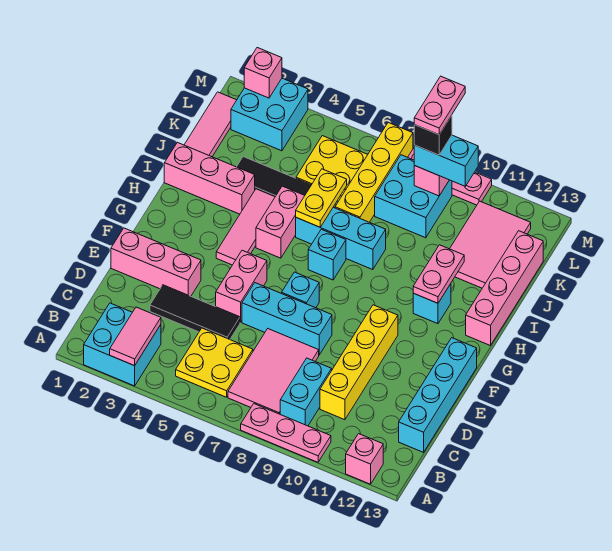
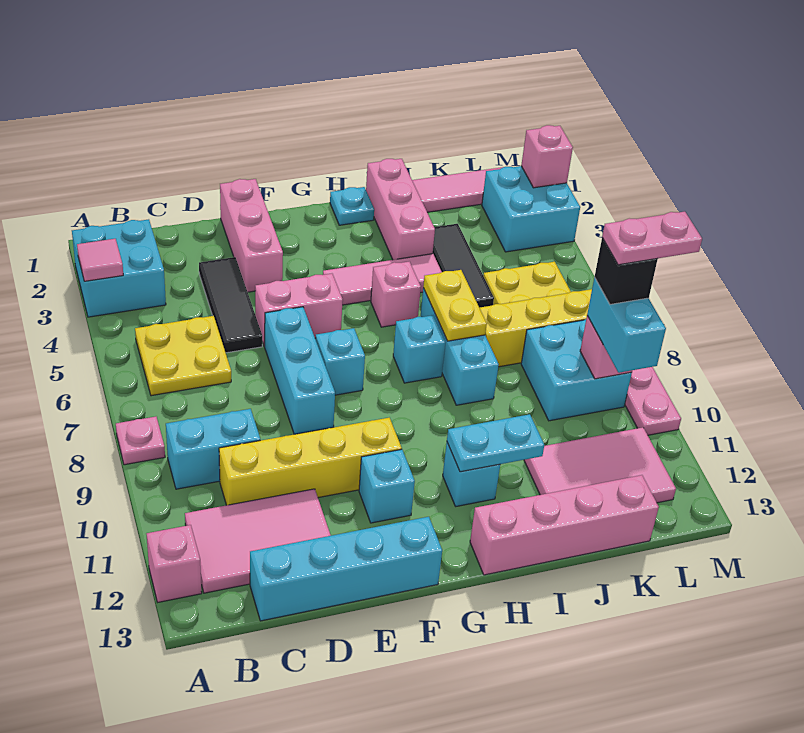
pink 1x2 tile [110,307,161,366] -> pink 1x1 tile [77,239,123,281]
pink 1x3 plate [241,404,331,462] -> pink 1x1 plate [116,417,165,465]
pink 2x3 tile [228,329,319,414] -> pink 2x3 tile moved to [185,489,331,593]
none -> cyan 1x1 brick [359,449,415,523]
none -> cyan 1x1 plate [330,187,374,225]
pink 1x2 brick [256,186,305,258] -> pink 1x1 brick [371,262,421,327]
pink 1x2 plate [413,245,464,303] -> cyan 1x2 plate [447,414,544,472]
yellow 1x2 plate [296,169,347,227] -> yellow 1x2 plate turned to [423,270,487,341]

